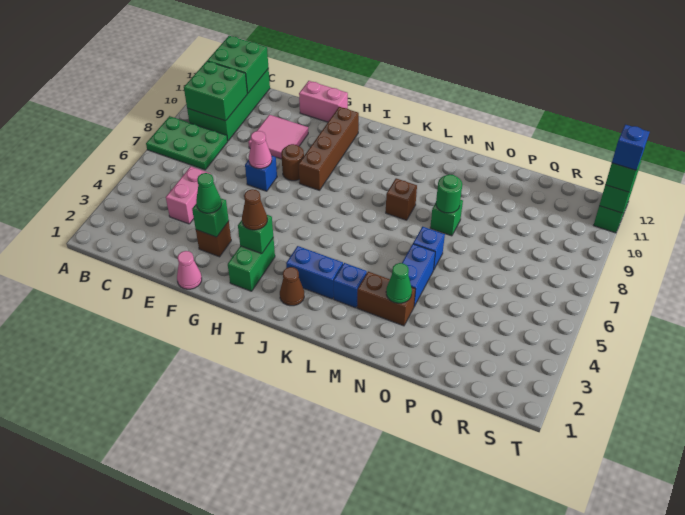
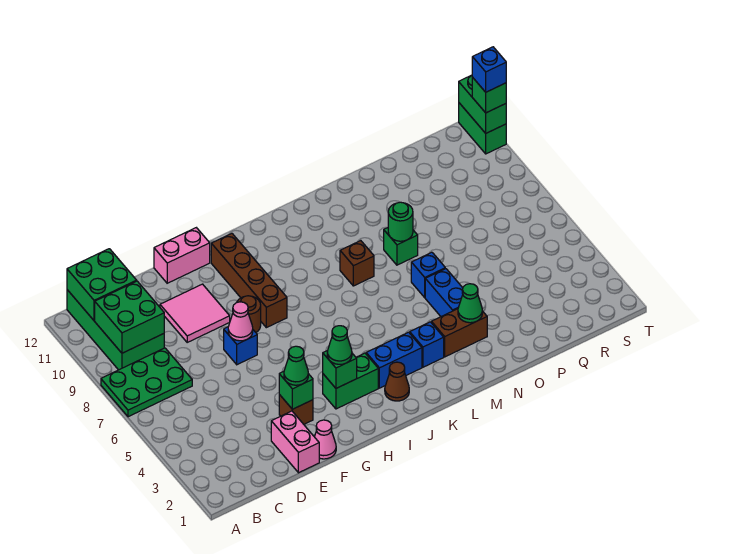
pink 1x2 brick [166,166,210,224] -> pink 1x2 brick moved to [271,411,319,473]
green 1x2 brick [228,238,275,291] -> green 1x2 brick turned to [323,353,378,409]
brown 1x1 cone [242,189,267,230] -> green 1x1 cone [327,326,352,364]

